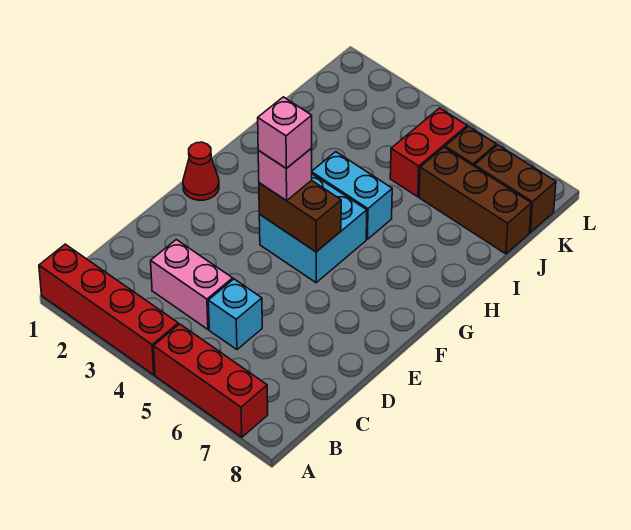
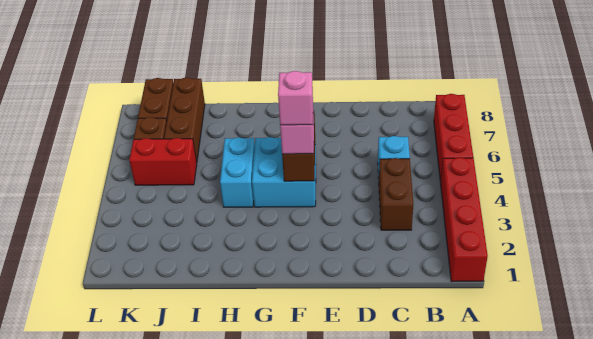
pink 1x2 brick [151,240,233,329] -> brown 1x2 brick [379,158,413,230]
red 1x1 cone [183,142,219,200] -> none

